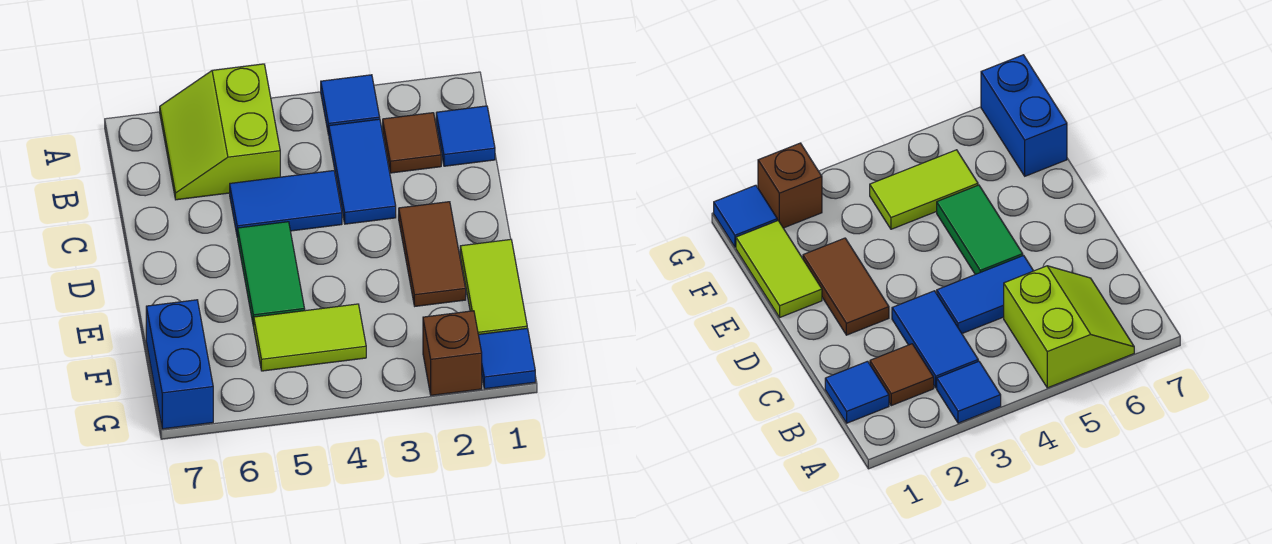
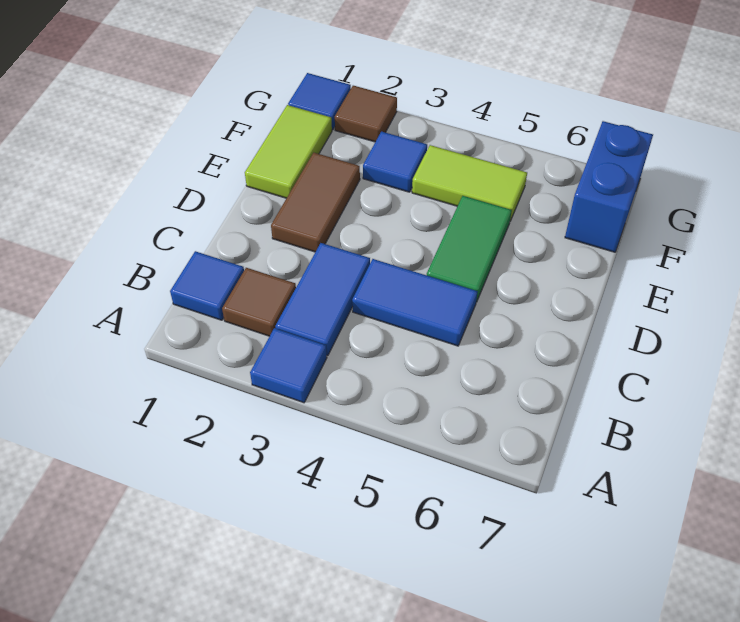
lime 2x2 slope [160,64,280,200] -> none
none -> blue 1x1 tile [363,132,427,192]
brown 1x1 brick [423,311,482,395] -> brown 1x1 tile [335,86,397,142]

